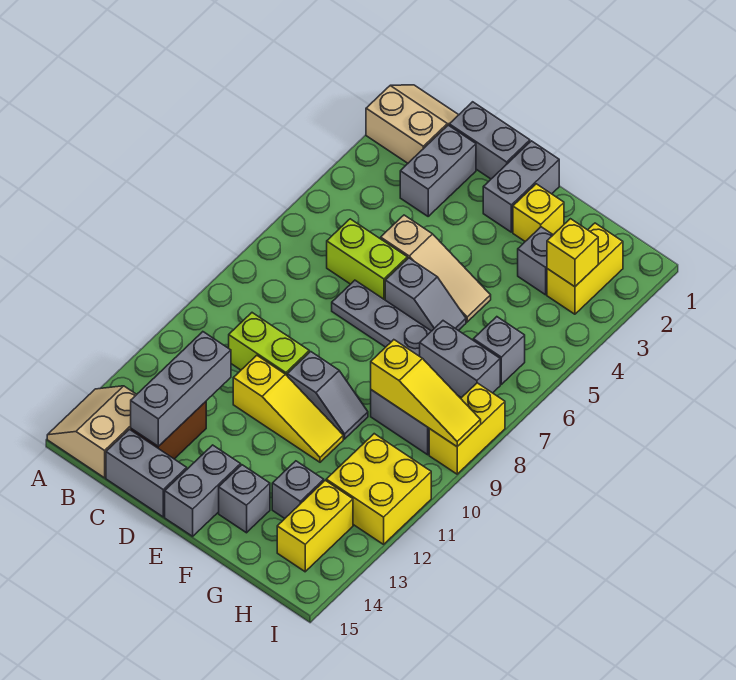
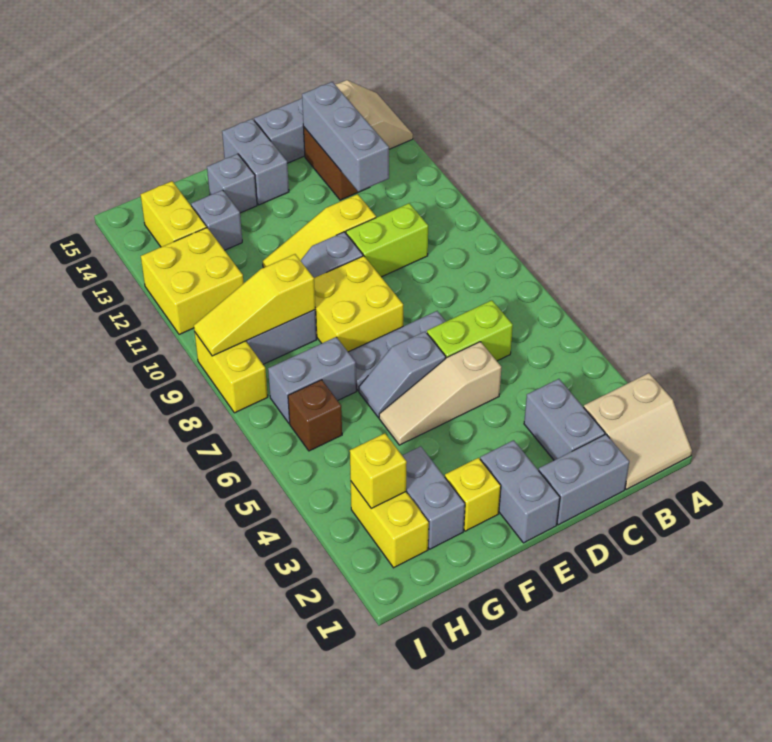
none -> yellow 2x2 brick [314,256,403,352]
grey 1x1 brick [518,227,553,295] -> grey 1x2 brick [402,446,465,549]
grey 1x1 brick [473,317,525,384] -> brown 1x1 brick [288,380,342,451]

